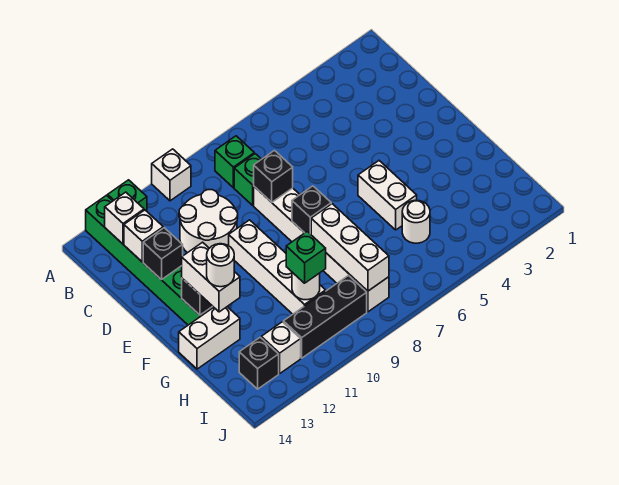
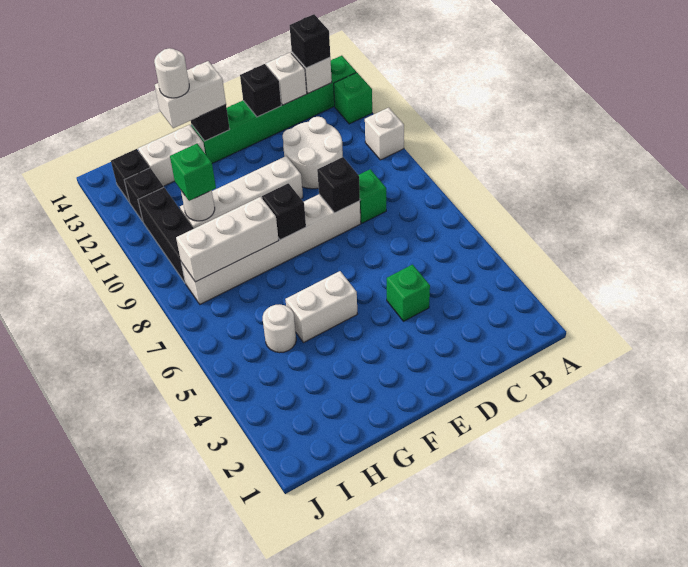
green 1x1 brick [215,136,254,188] -> green 1x1 brick moved to [387,265,430,321]
none -> black 1x1 brick [290,14,330,68]
white 1x2 brick [179,307,240,369] -> white 1x2 brick turned to [138,125,205,186]
white 1x1 brick [261,322,301,373] -> black 1x1 brick [124,168,164,221]

